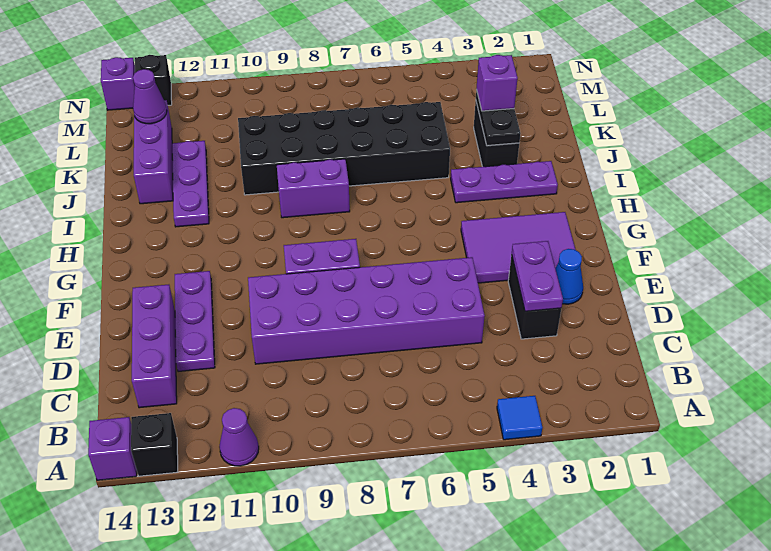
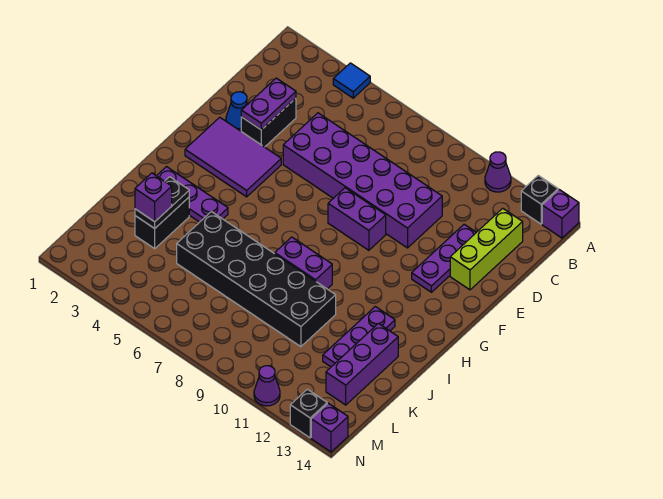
purple 1x3 brick [132,285,177,408] -> lime 1x3 brick [450,208,523,290]
purple 1x1 cone [133,69,167,124] -> purple 1x1 cone moved to [254,366,280,406]

